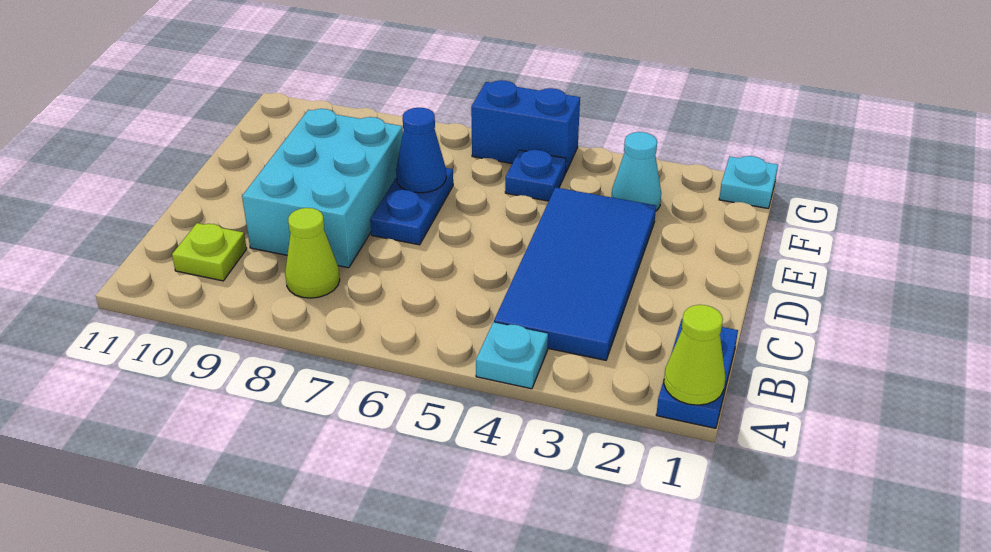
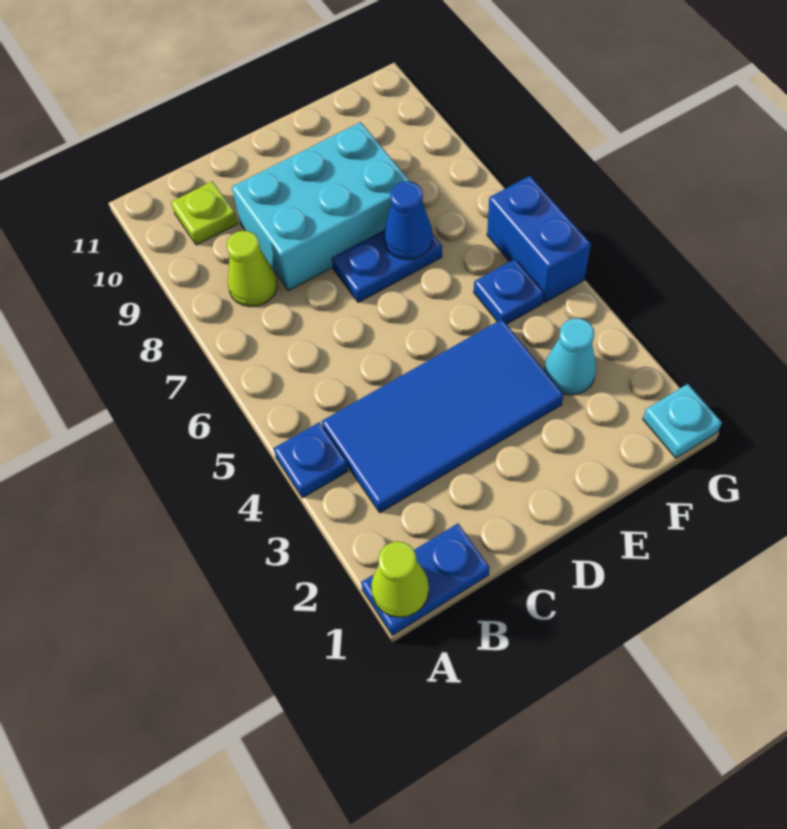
cyan 1x1 plate [476,322,548,389] -> blue 1x1 plate [273,423,348,498]

